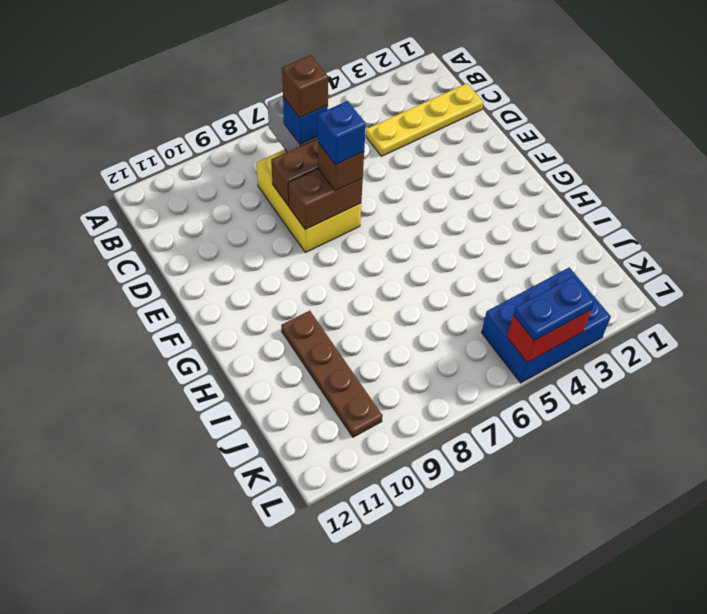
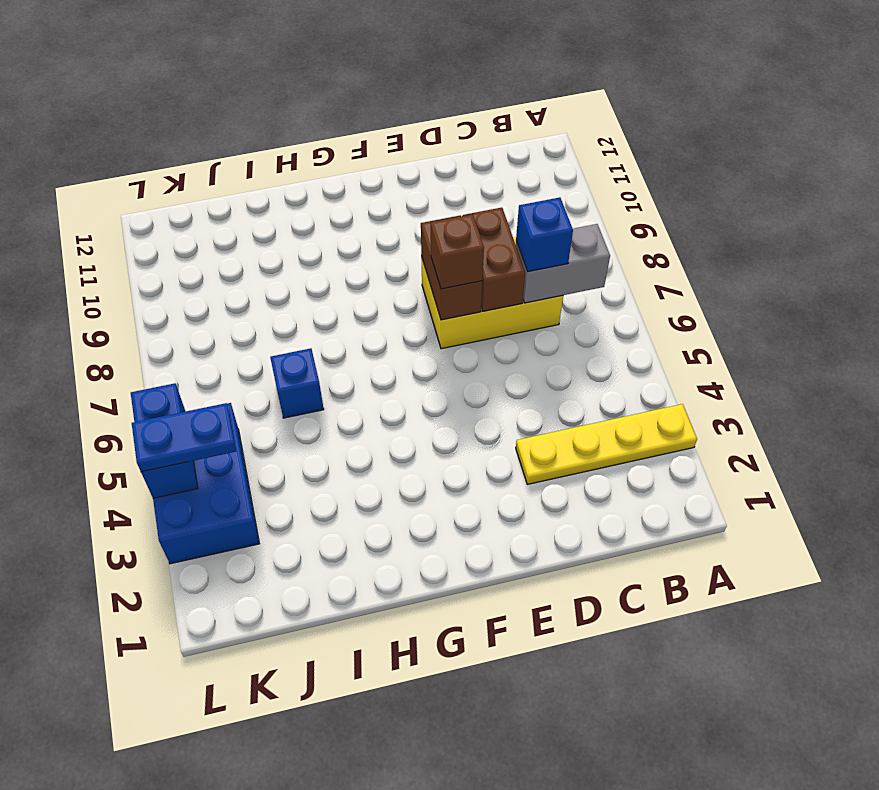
yellow 1x4 plate [366,83,483,156] -> yellow 1x4 plate turned to [516,404,697,484]
brown 1x1 brick [282,55,328,118] -> none
blue 1x1 brick [318,101,366,165] -> blue 1x1 brick moved to [270,348,324,418]
brown 1x4 plate [281,311,382,437] -> none
red 1x2 brick [507,310,591,363] -> blue 1x2 brick [131,383,198,498]
blue 1x2 plate [513,276,595,341] -> blue 1x2 plate turned to [132,403,236,472]

